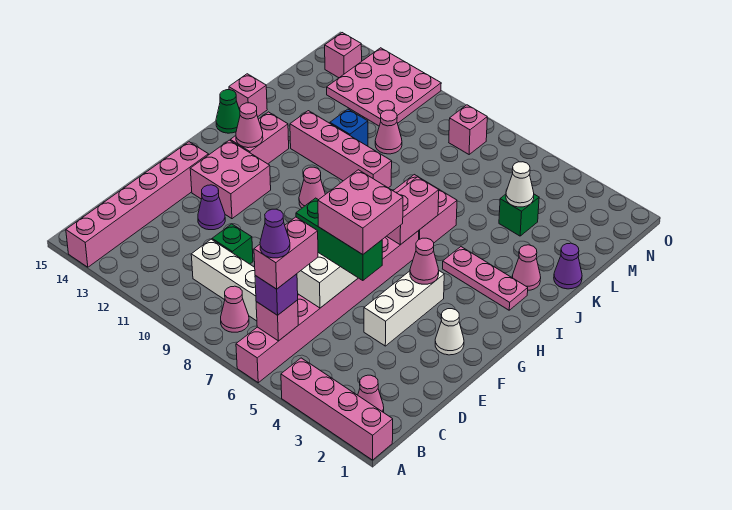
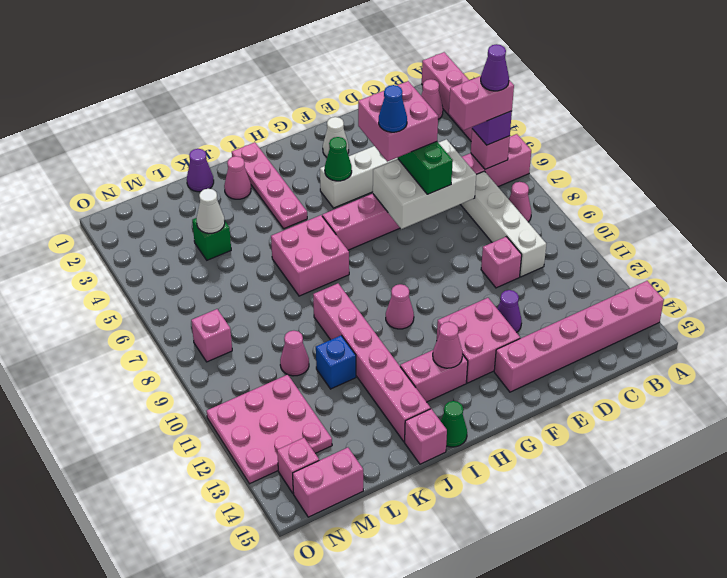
green 1x1 brick [212,224,253,264] -> pink 1x1 brick [481,237,522,288]
none -> blue 1x1 cone [379,85,407,132]
pink 1x1 cone [410,238,439,284] -> green 1x1 cone [325,137,352,181]
pink 1x2 brick [387,177,439,245] -> pink 1x2 brick moved to [293,448,363,517]
pink 1x3 plate [443,247,528,310] -> pink 1x4 plate [232,142,307,228]
pink 1x4 brick [290,111,392,188] -> pink 1x6 brick [313,284,430,442]

